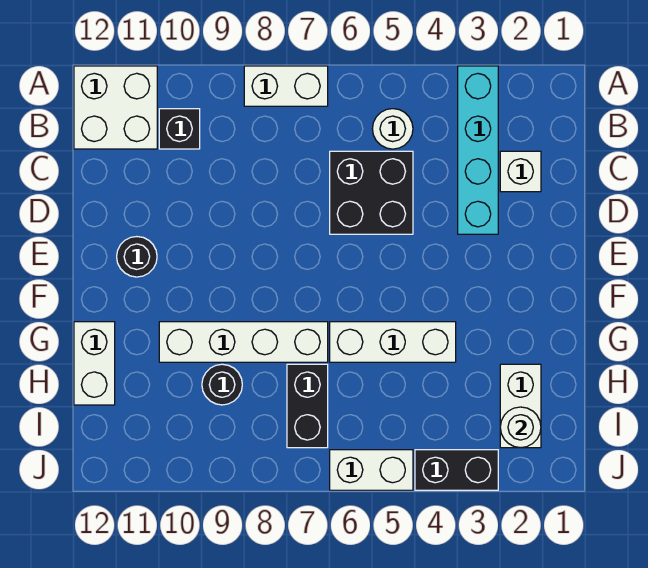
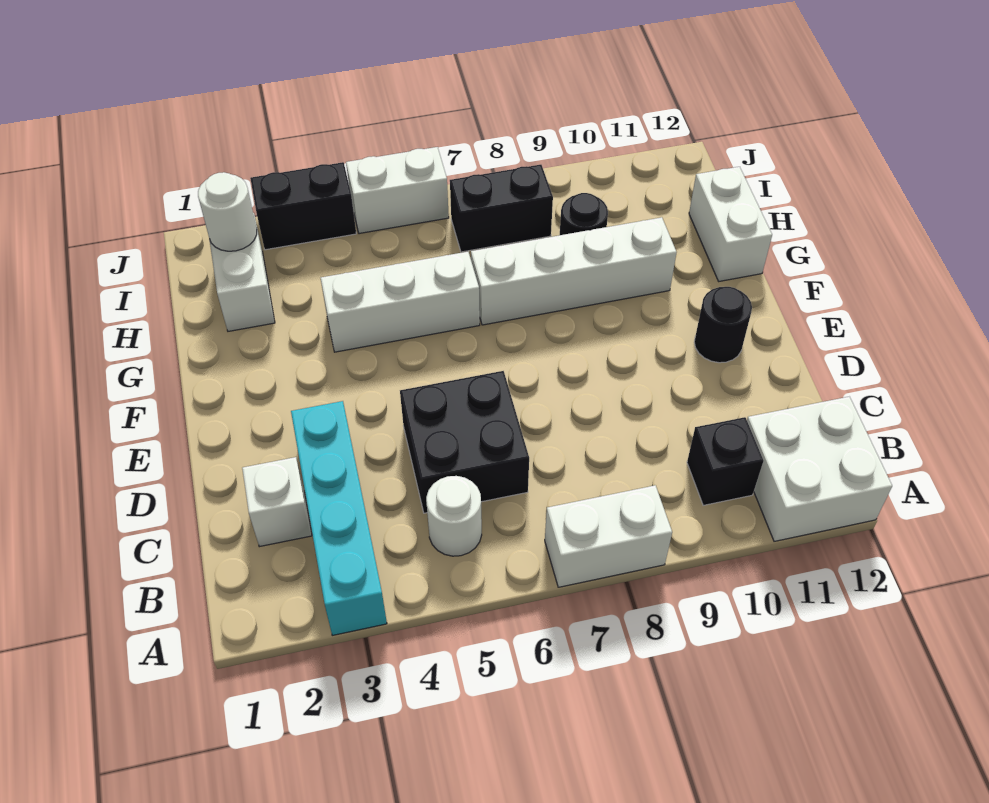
black 1x2 brick [287,364,328,448] -> black 1x2 brick turned to [450,165,553,252]

